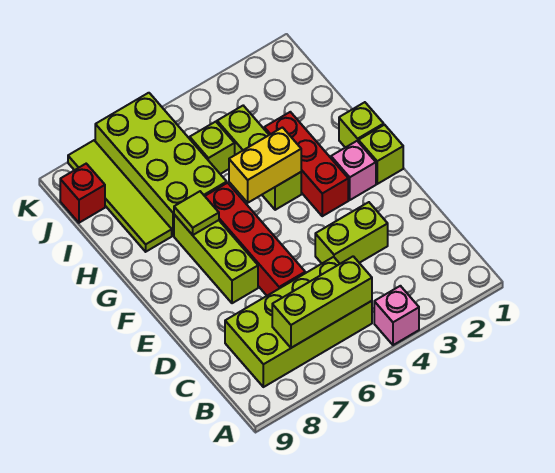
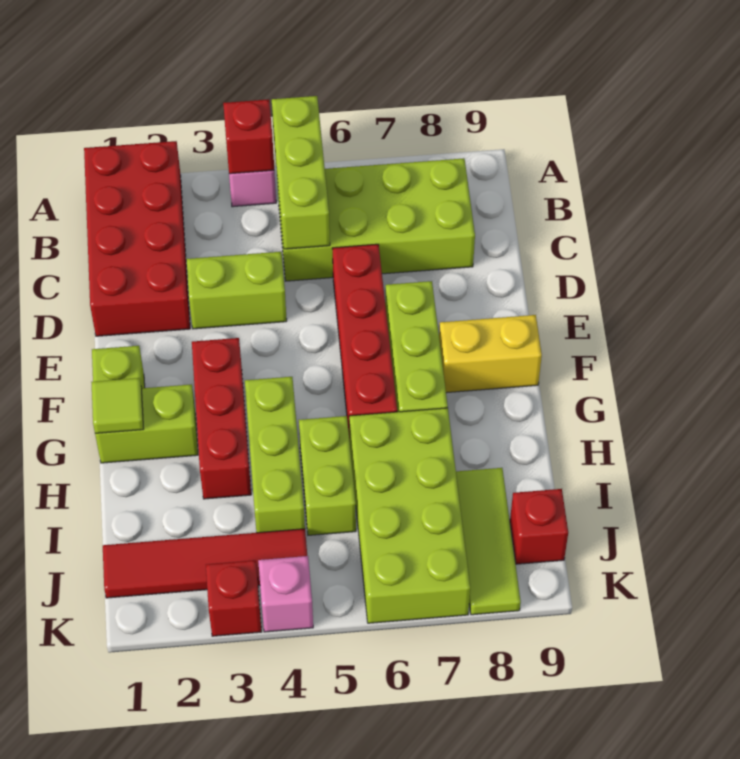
none -> red 2x4 brick [84,141,190,336]
none -> red 1x1 brick [223,99,274,174]
lime 1x3 brick [272,256,372,348] -> lime 1x3 brick turned to [272,96,330,249]
pink 1x1 brick [331,141,376,200] -> pink 1x1 brick moved to [258,556,313,632]
lime 1x1 brick [339,102,384,148] -> lime 1x2 brick [95,384,198,463]
yellow 1x2 brick [229,128,301,203] -> yellow 1x2 brick moved to [439,315,542,393]
lime 1x1 tile [174,191,219,235] -> lime 1x1 tile moved to [91,378,144,433]
lime 1x4 tile [68,140,172,252] -> lime 1x3 tile [456,468,521,615]
lime 1x1 brick [190,122,235,174] -> lime 1x2 brick [299,416,356,535]
none -> red 1x4 tile [103,529,307,598]
none -> red 1x1 brick [206,560,262,636]

